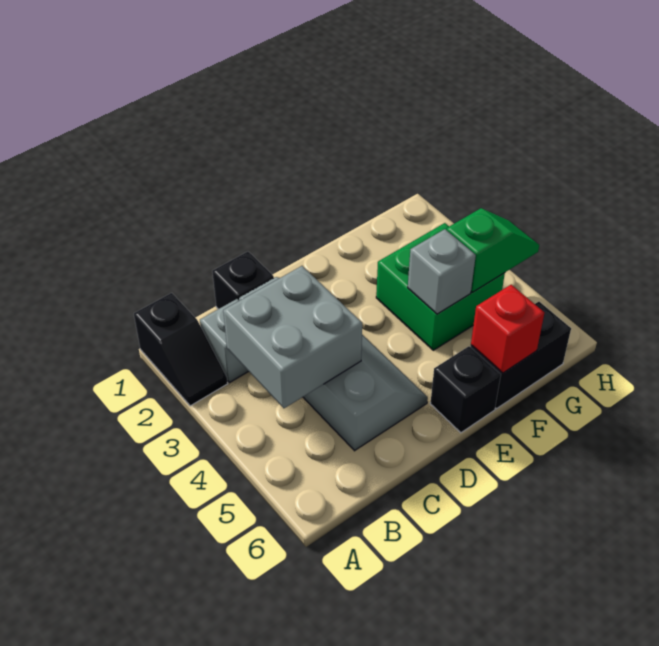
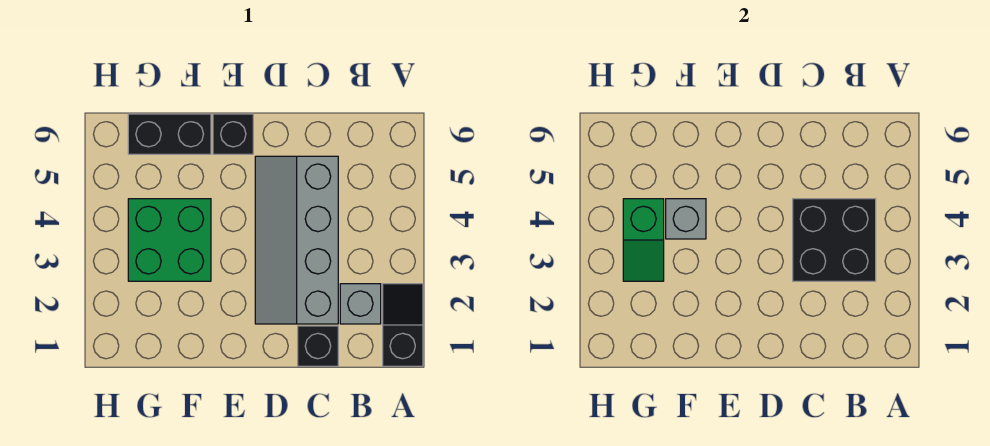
grey 2x2 brick [223,266,362,408] -> black 2x2 brick [793,199,876,281]
red 1x1 brick [471,285,544,373] -> none
green 1x2 slope [447,208,539,292] -> green 1x2 slope turned to [623,199,664,281]

